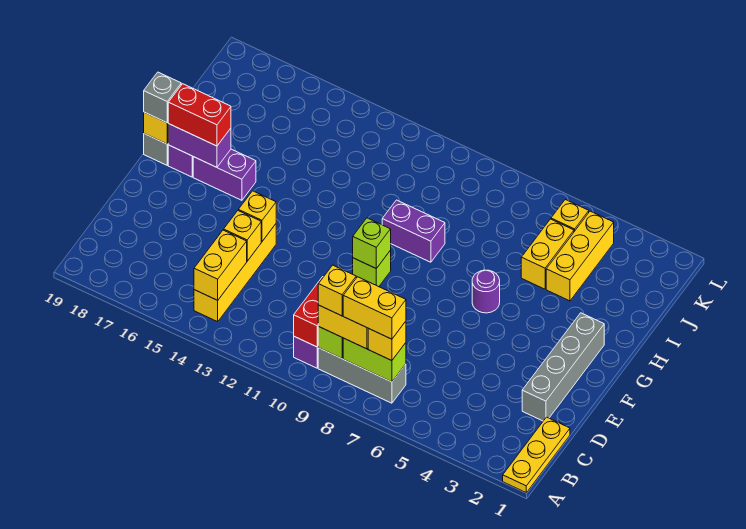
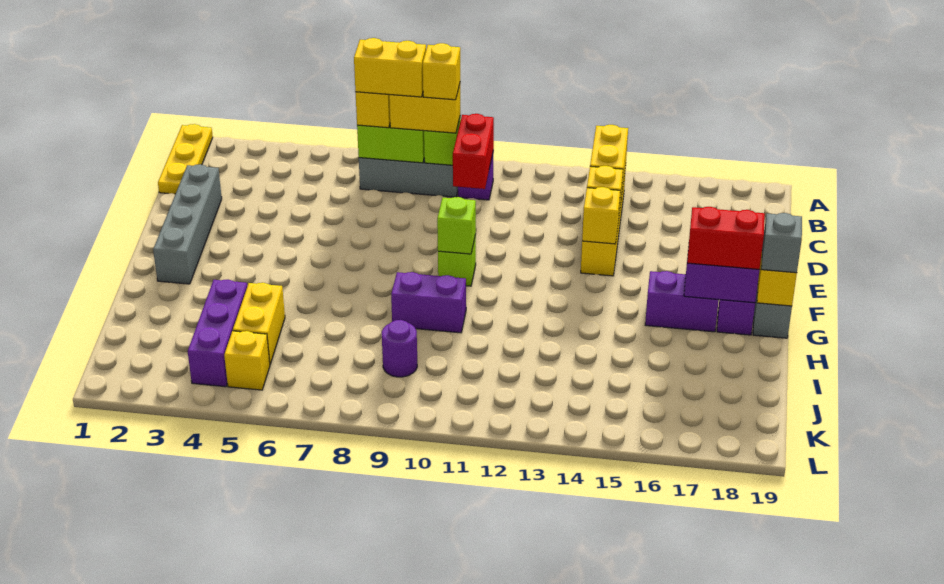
purple 1x1 round brick [472,270,500,313] -> purple 1x1 round brick moved to [382,320,417,377]
yellow 1x3 brick [546,211,614,301] -> purple 1x3 brick [188,280,247,387]

